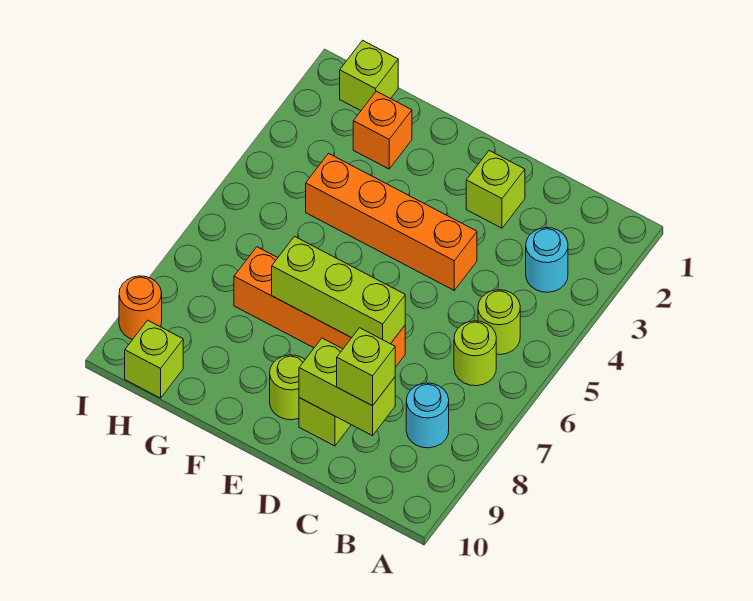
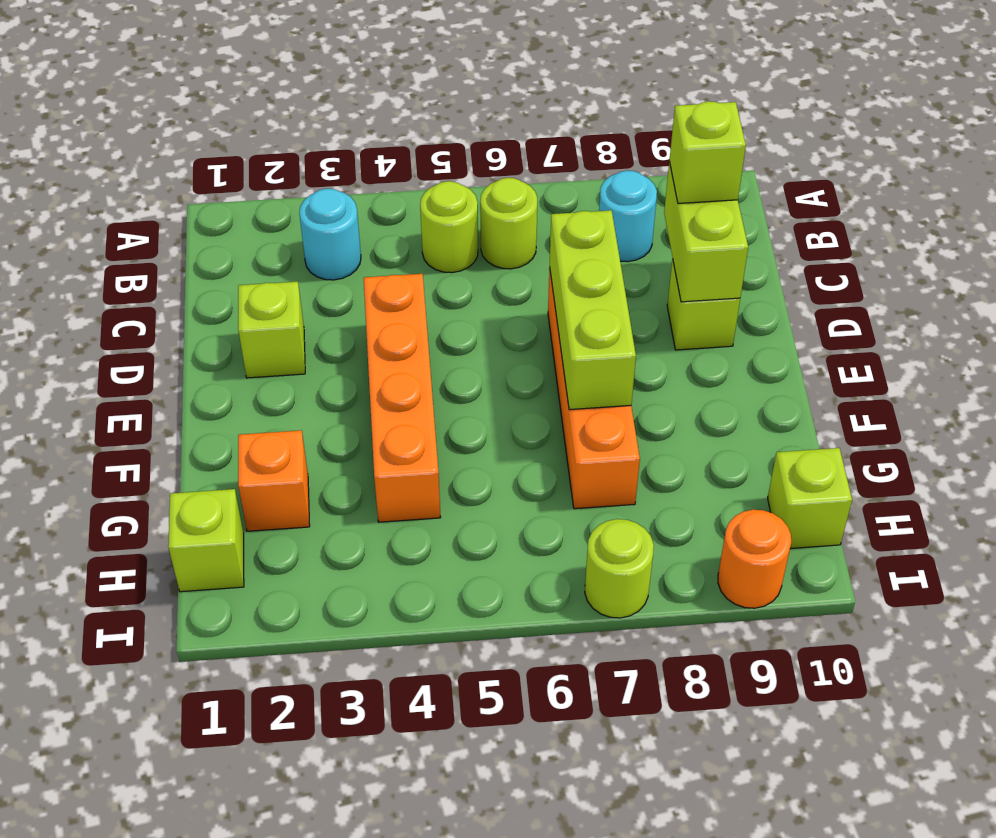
lime 1x1 round brick [270,355,305,420] -> lime 1x1 round brick moved to [585,519,654,618]

